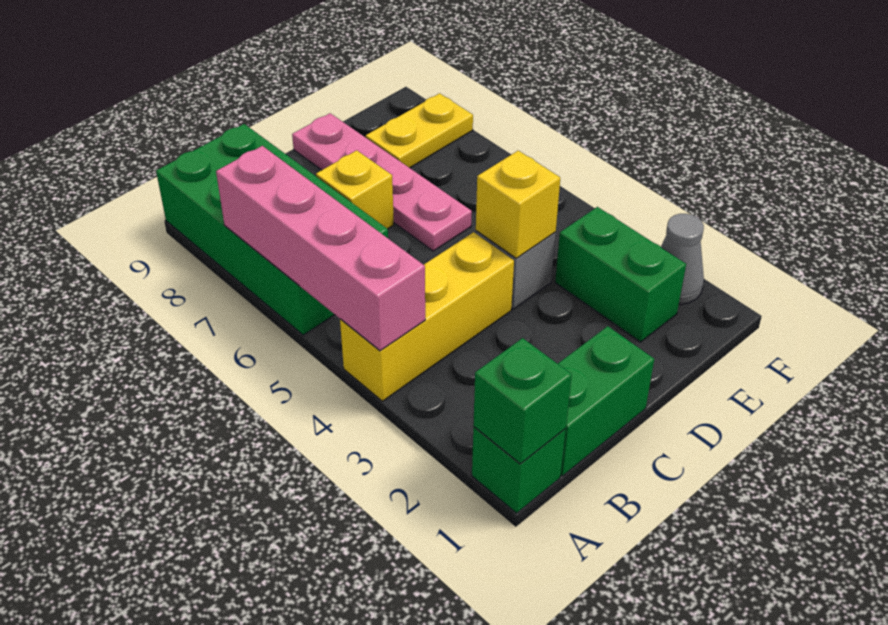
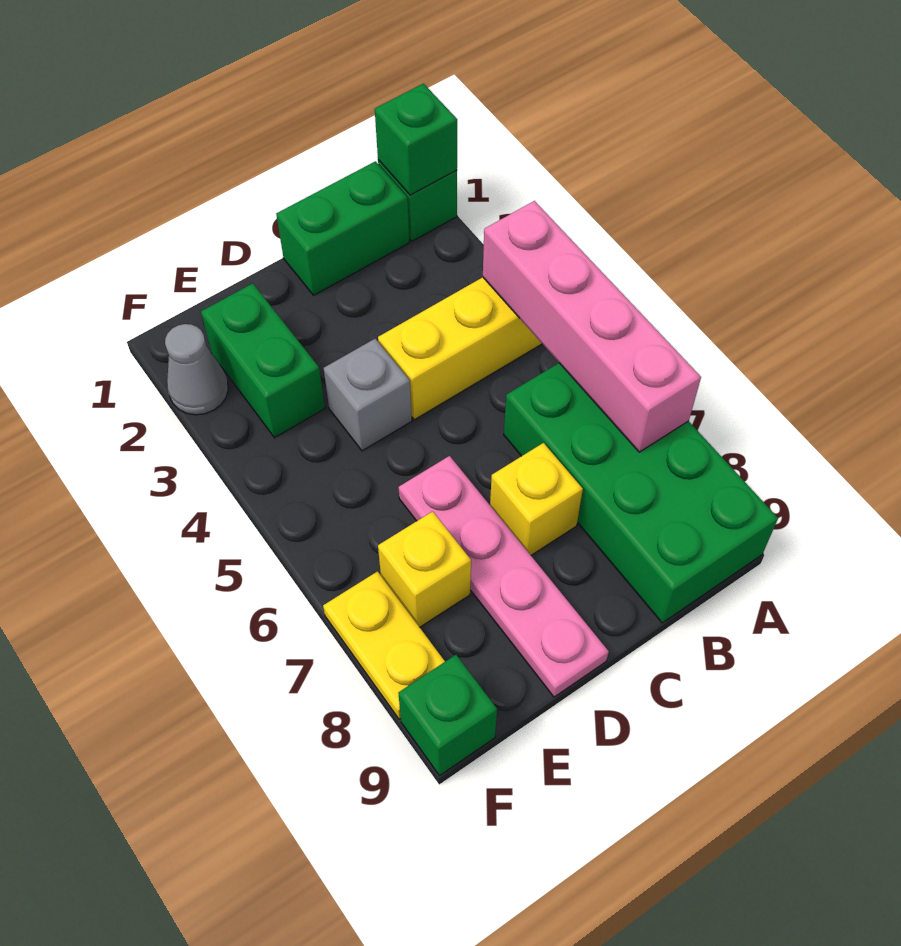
yellow 1x1 brick [476,151,560,258] -> yellow 1x1 brick moved to [378,511,471,627]
yellow 1x2 plate [366,93,473,168] -> yellow 1x2 plate turned to [323,572,445,719]
none -> green 1x1 brick [398,655,497,776]

